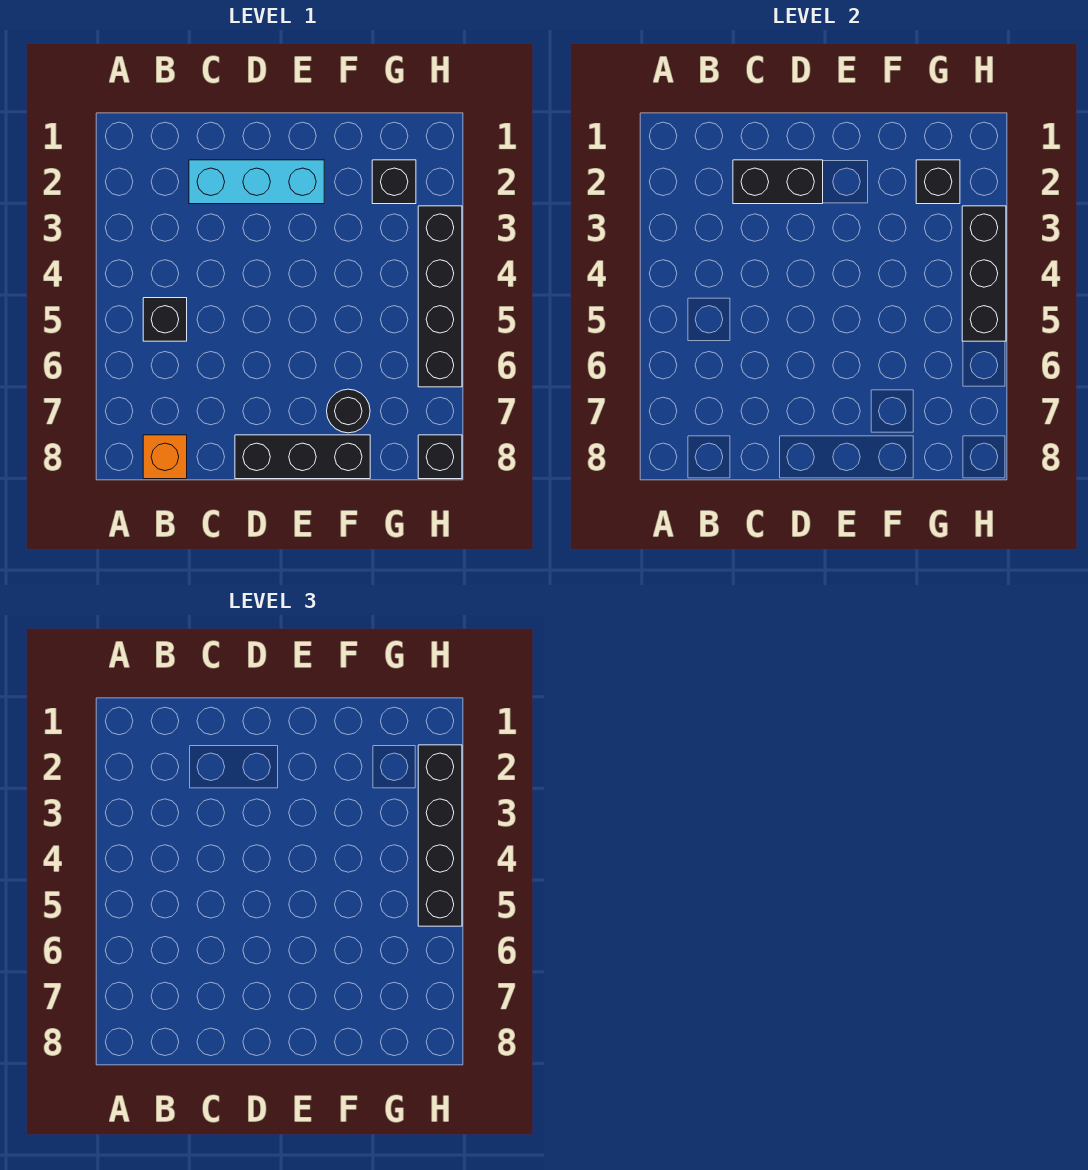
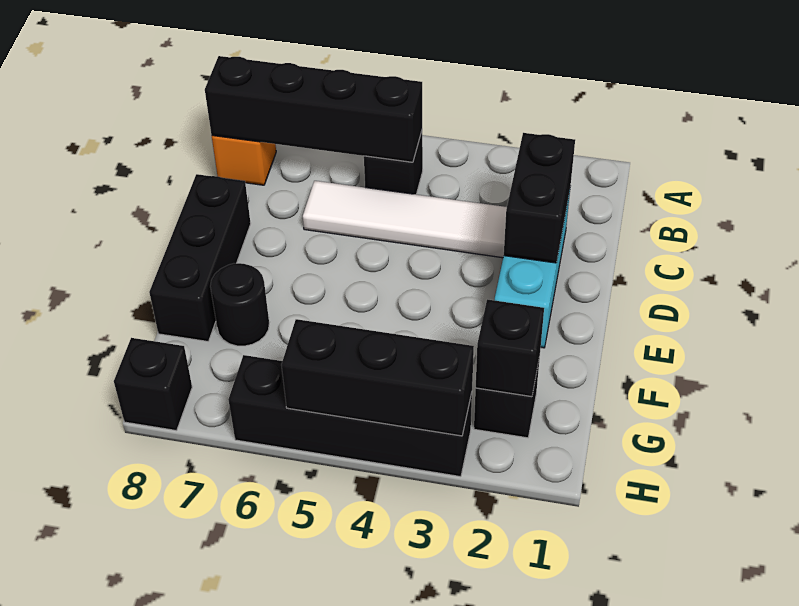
none -> white 1x4 tile [303,181,507,258]
black 1x4 brick [418,745,462,926] -> black 1x4 brick moved to [205,56,422,162]

